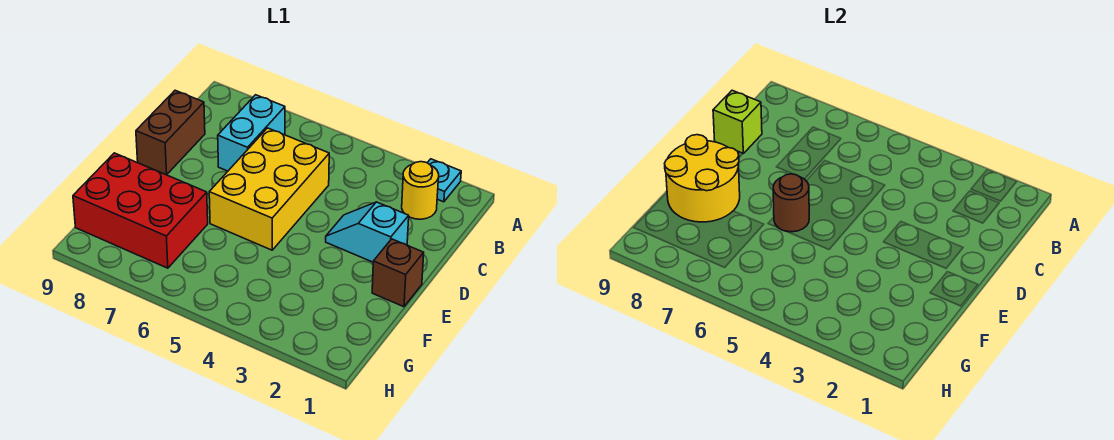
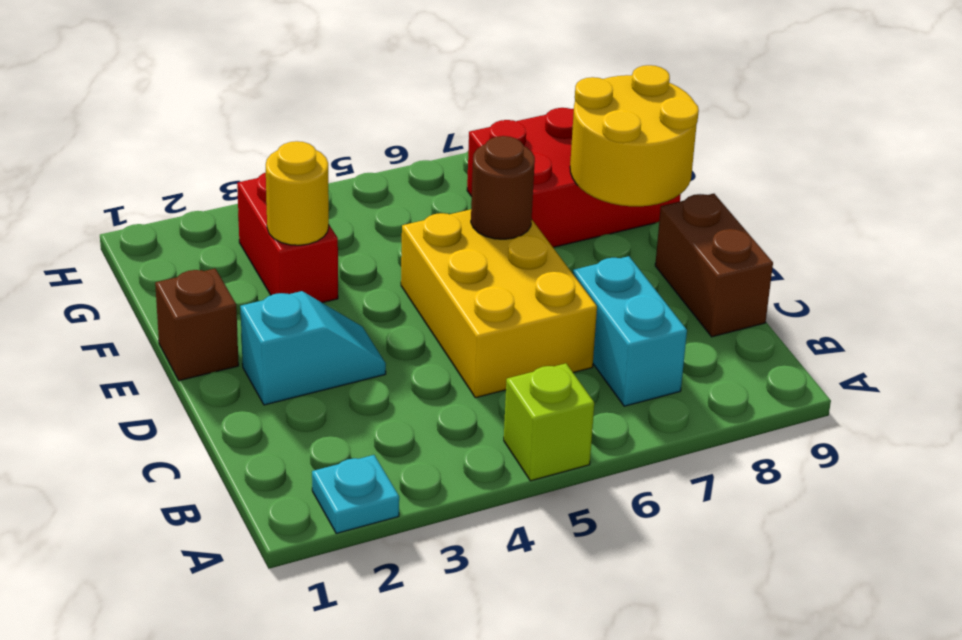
yellow 1x1 round brick [402,162,439,219] -> yellow 1x1 round brick moved to [266,141,329,245]
lime 1x1 brick [713,90,762,153] -> lime 1x1 brick moved to [504,363,594,481]
none -> red 1x2 brick [237,173,338,303]

